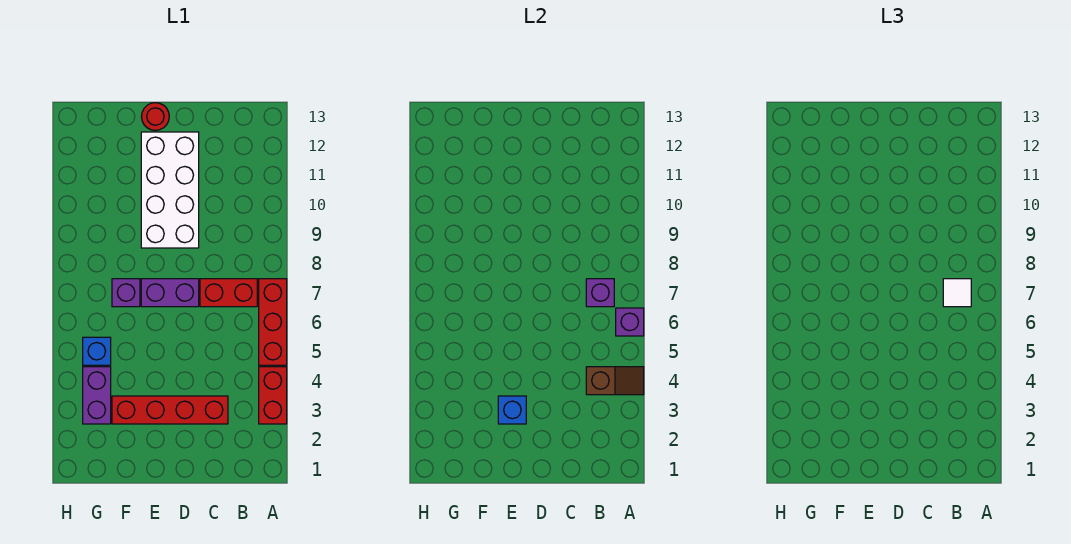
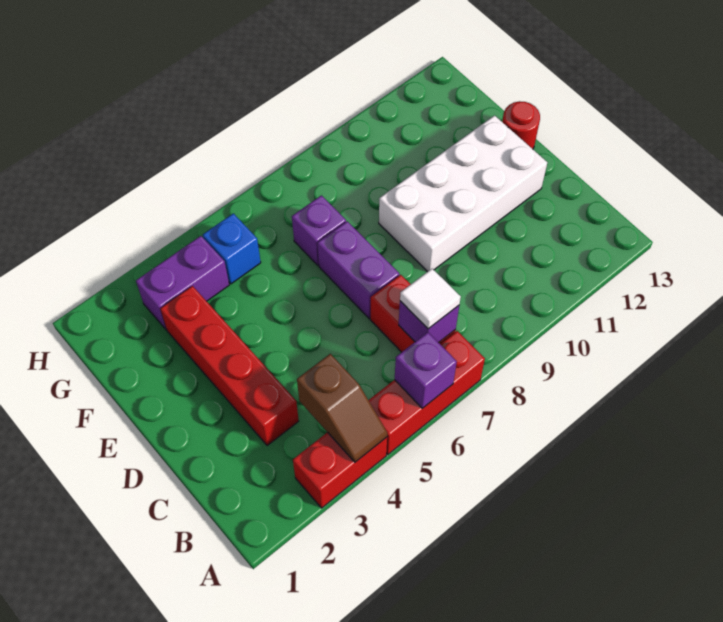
blue 1x1 brick [498,396,526,424] -> none

